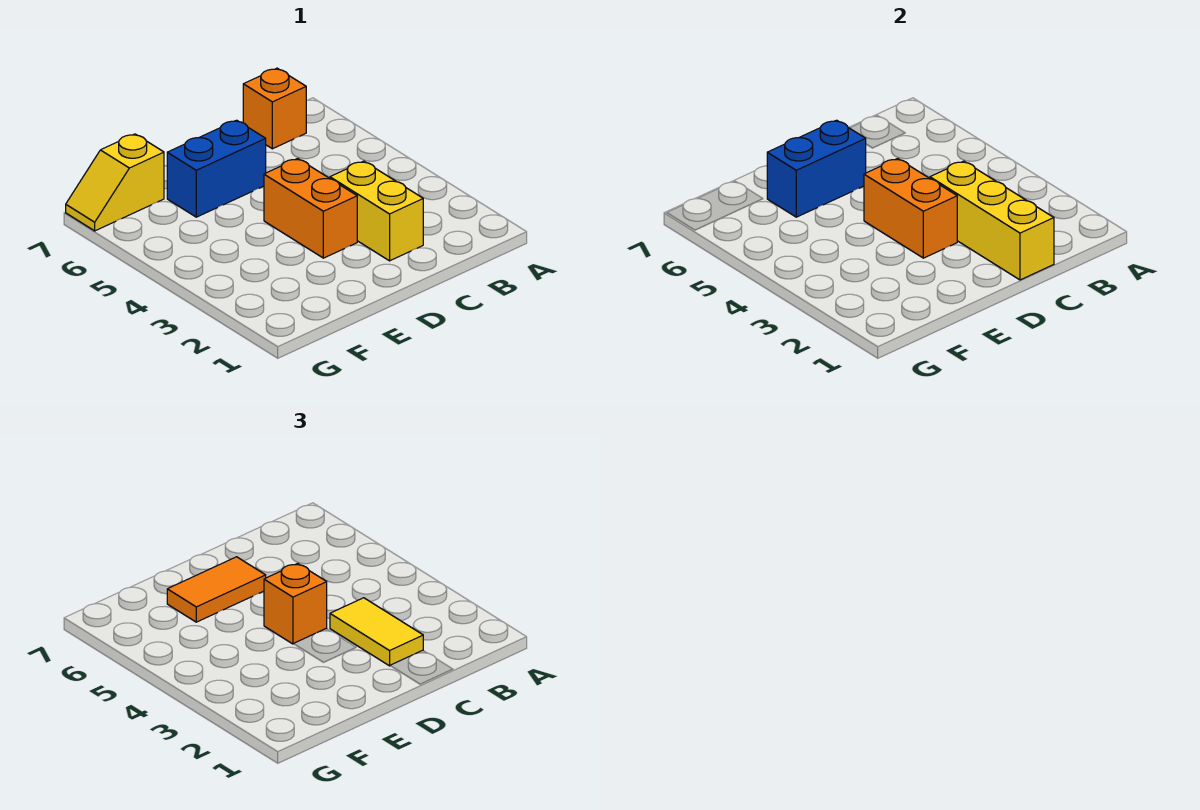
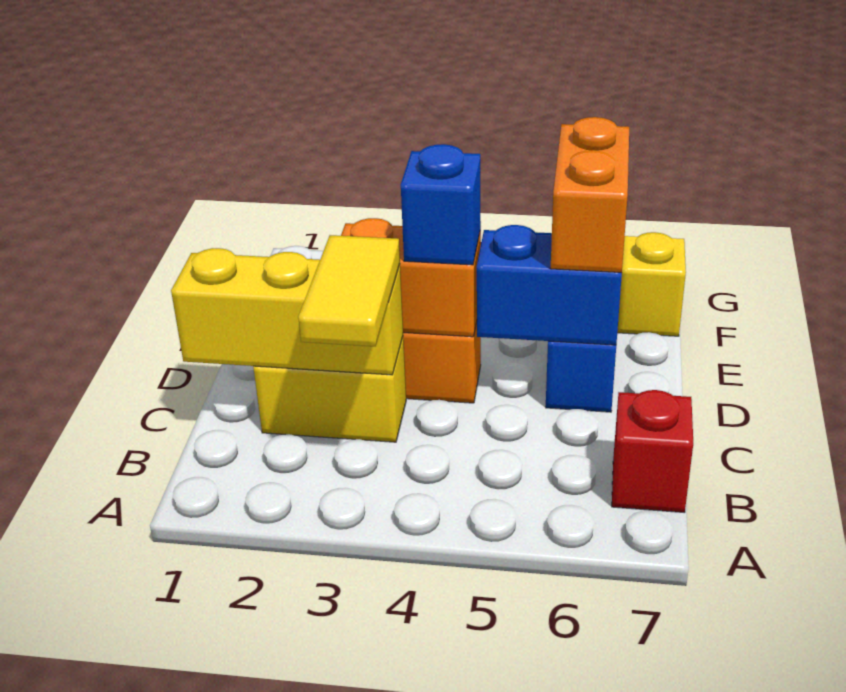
orange 1x1 brick [243,68,306,149] -> red 1x1 brick [612,390,693,513]
yellow 1x2 tile [330,598,423,666] -> yellow 1x2 tile turned to [298,235,400,346]
orange 1x1 brick [264,563,327,644] -> blue 1x1 brick [401,144,481,265]
blue 1x2 brick [767,120,866,217] -> blue 1x2 brick turned to [477,225,622,345]
orange 1x2 tile [167,557,266,622] -> orange 1x2 brick [551,117,629,273]

